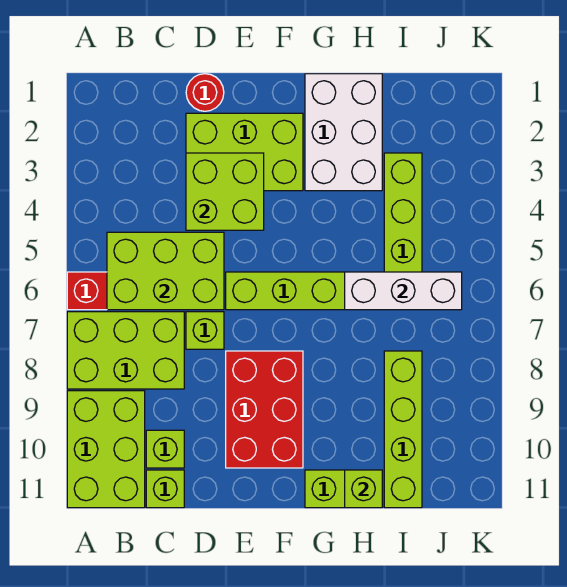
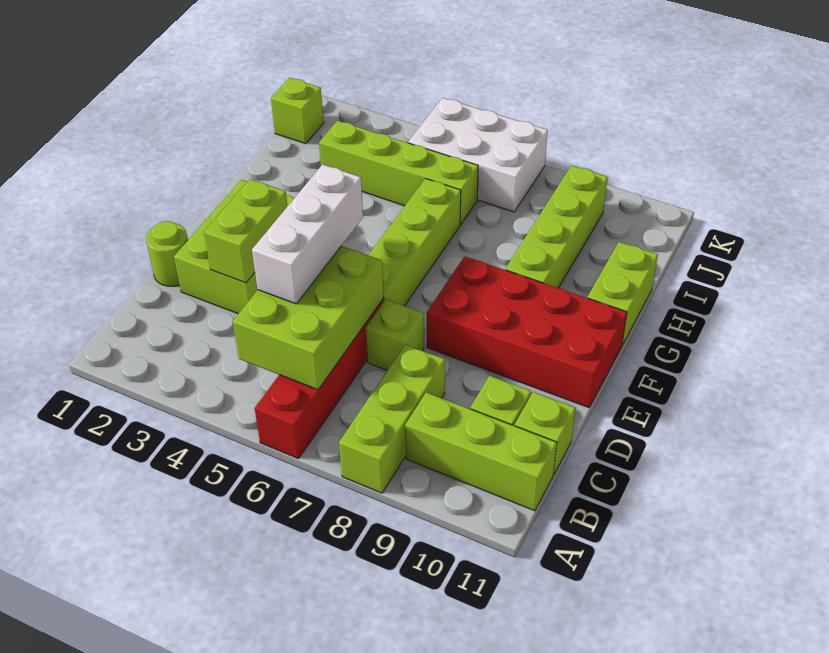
lime 2x3 brick [67,312,184,389] -> lime 1x3 brick [339,344,445,493]
lime 2x3 brick [67,391,145,508] -> lime 1x3 brick [405,392,557,511]
red 1x1 round brick [186,74,224,111] -> lime 1x1 round brick [146,221,188,286]
lime 2x2 brick [186,153,264,230] -> lime 1x2 brick [204,179,287,283]
red 2x3 brick [226,351,303,468] -> red 2x4 brick [427,256,627,408]
white 2x3 brick [305,74,382,191] -> white 2x3 brick moved to [408,98,548,212]
white 1x3 brick [345,272,462,310] -> white 1x3 brick moved to [252,165,363,304]
lime 1x1 brick [345,470,382,508] -> lime 1x1 brick moved to [271,78,324,144]
lime 1x4 brick [384,351,422,508] -> lime 1x4 brick turned to [505,166,608,288]

